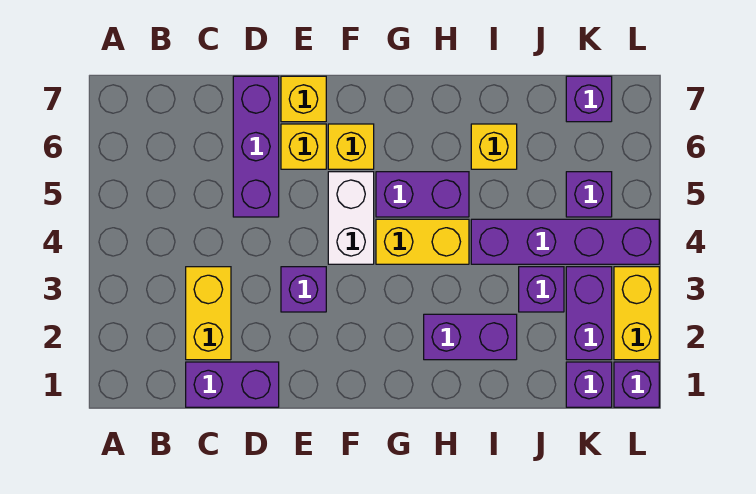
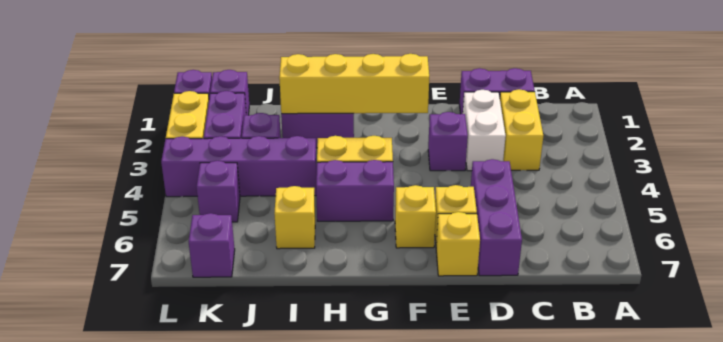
none -> yellow 1x4 brick [279,54,429,114]
white 1x2 brick [328,172,374,264] -> white 1x2 brick moved to [463,90,506,171]

